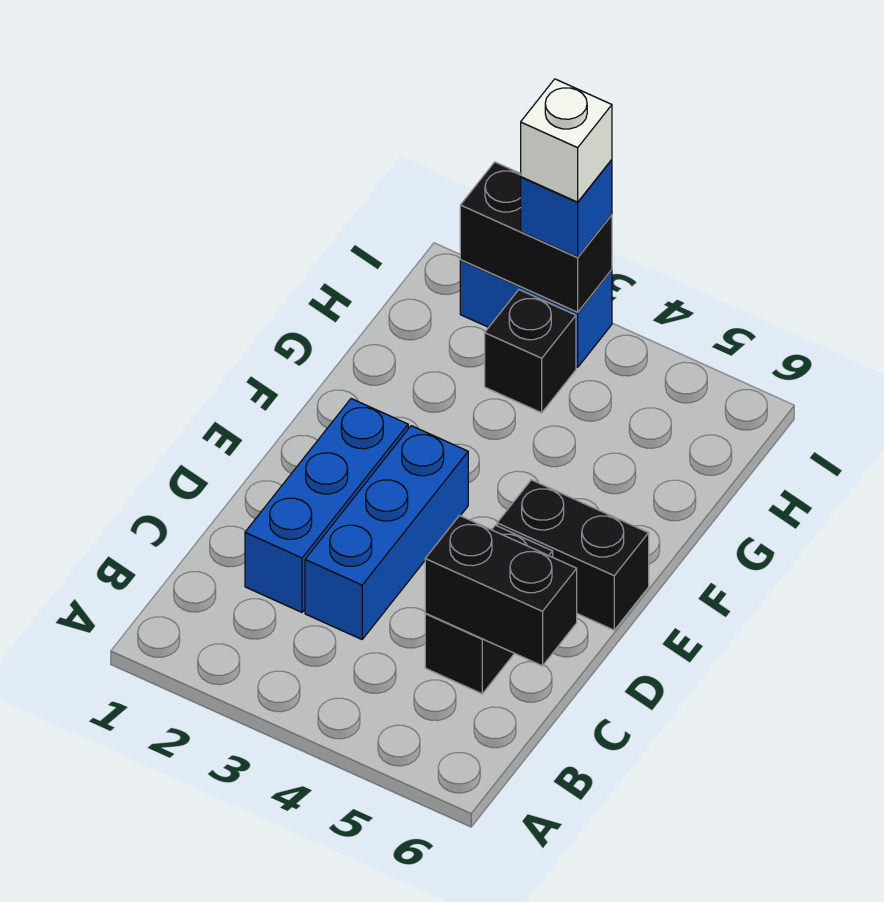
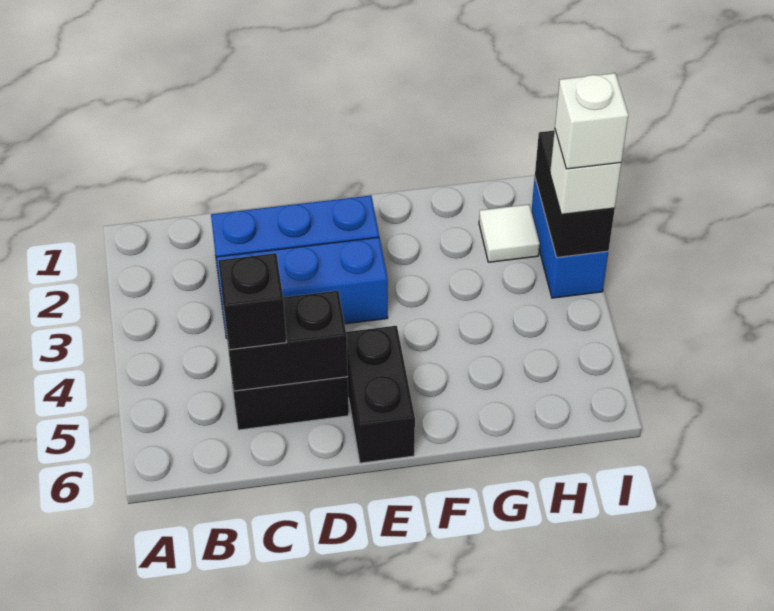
black 1x2 brick [425,516,577,666] -> black 1x2 brick turned to [225,291,348,391]
none -> white 1x1 tile [479,204,540,262]
black 1x1 brick [485,290,576,413] -> black 1x1 brick moved to [218,253,286,350]
blue 1x1 brick [521,160,612,257] -> white 1x1 brick [550,130,621,214]

